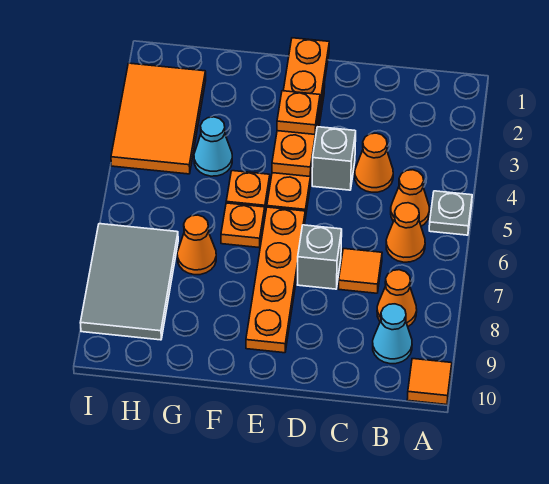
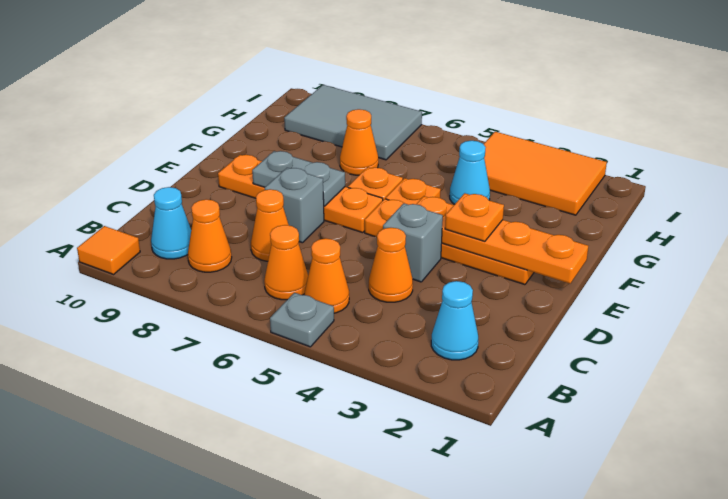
none -> cyan 1x1 cone [431,281,478,360]
orange 1x1 tile [339,249,382,293] -> orange 1x1 cone [251,189,289,261]
none -> grey 1x2 plate [252,151,345,206]

